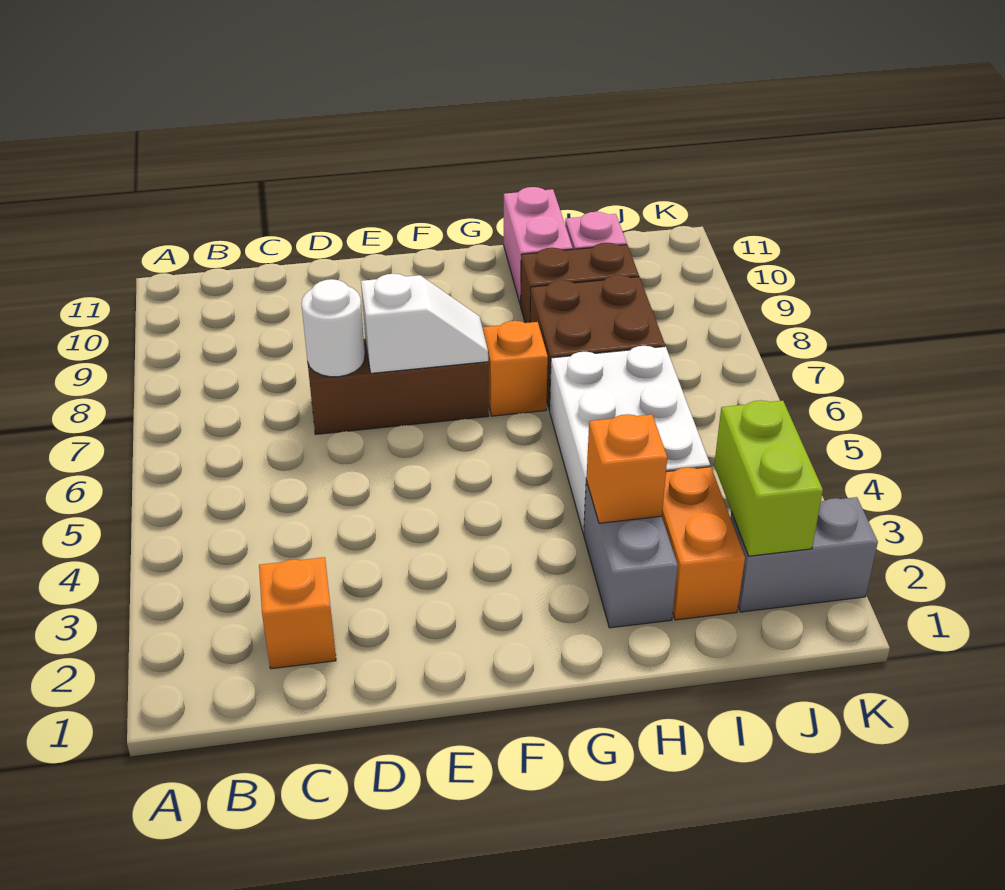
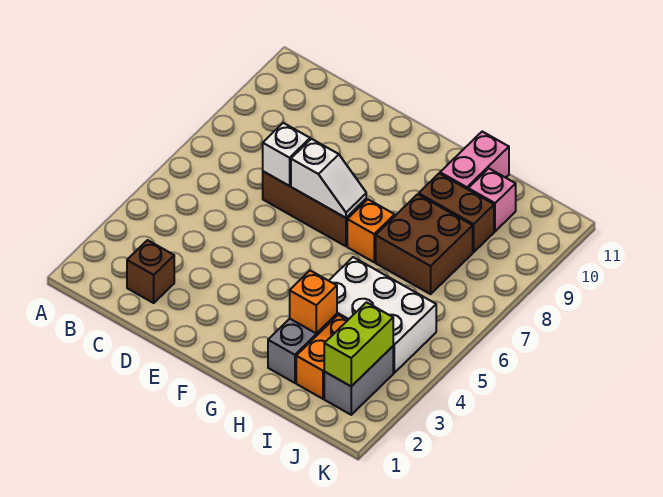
orange 1x1 brick [259,557,336,669] -> brown 1x1 brick [127,240,174,303]
white 1x1 round brick [301,279,365,377] -> white 1x1 brick [263,123,310,186]
white 2x3 brick [550,346,710,533] -> white 2x3 brick turned to [329,257,436,373]
grey 1x2 brick [730,497,878,612] -> grey 1x2 brick turned to [324,346,393,415]

